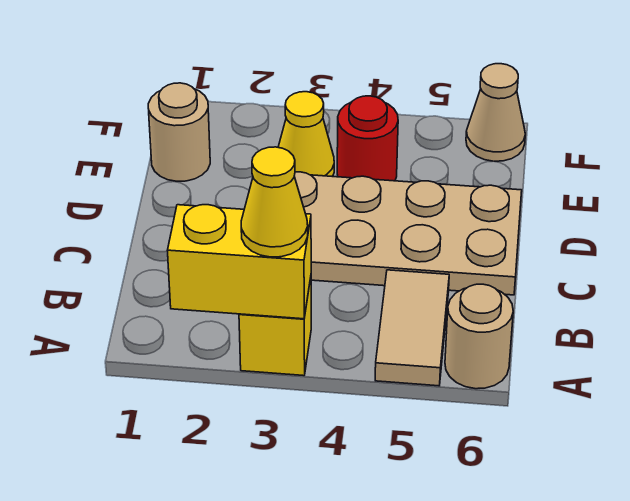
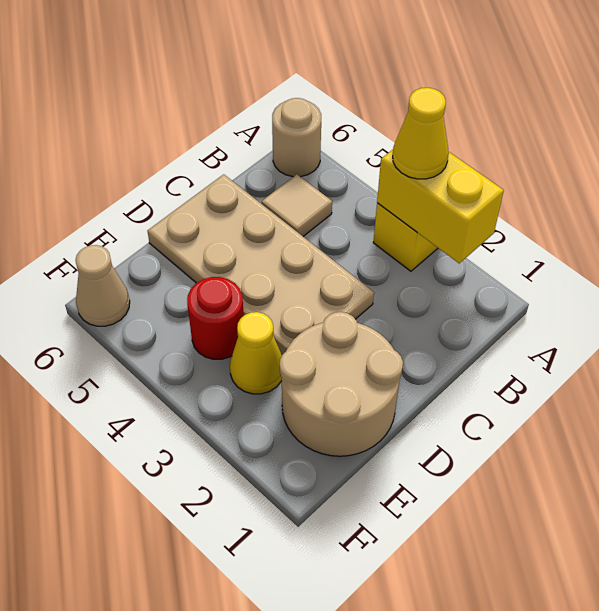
tan 1x2 tile [375,270,449,386] -> tan 1x1 tile [262,174,332,236]
tan 1x1 round brick [148,83,210,181] -> tan 2x2 round brick [280,312,403,456]

